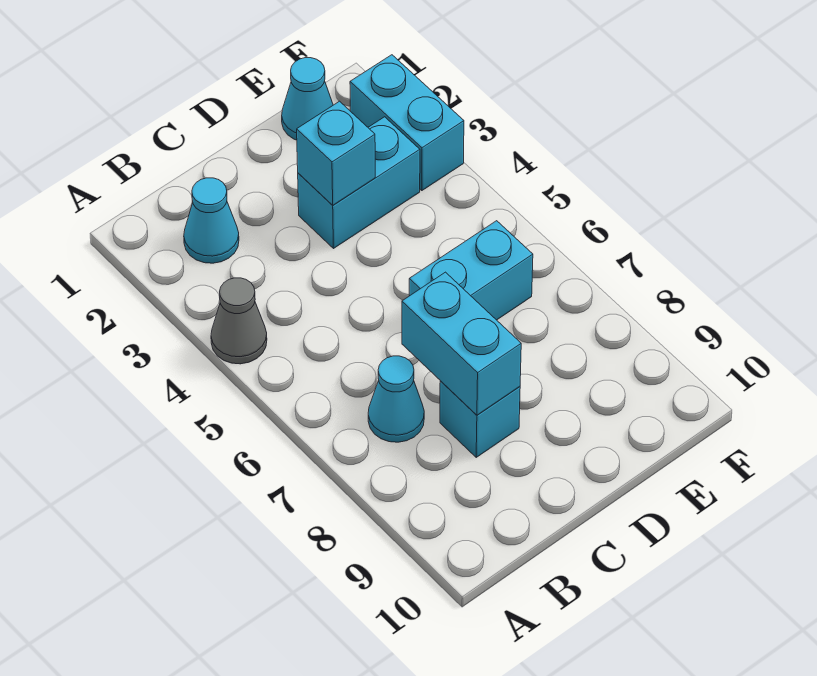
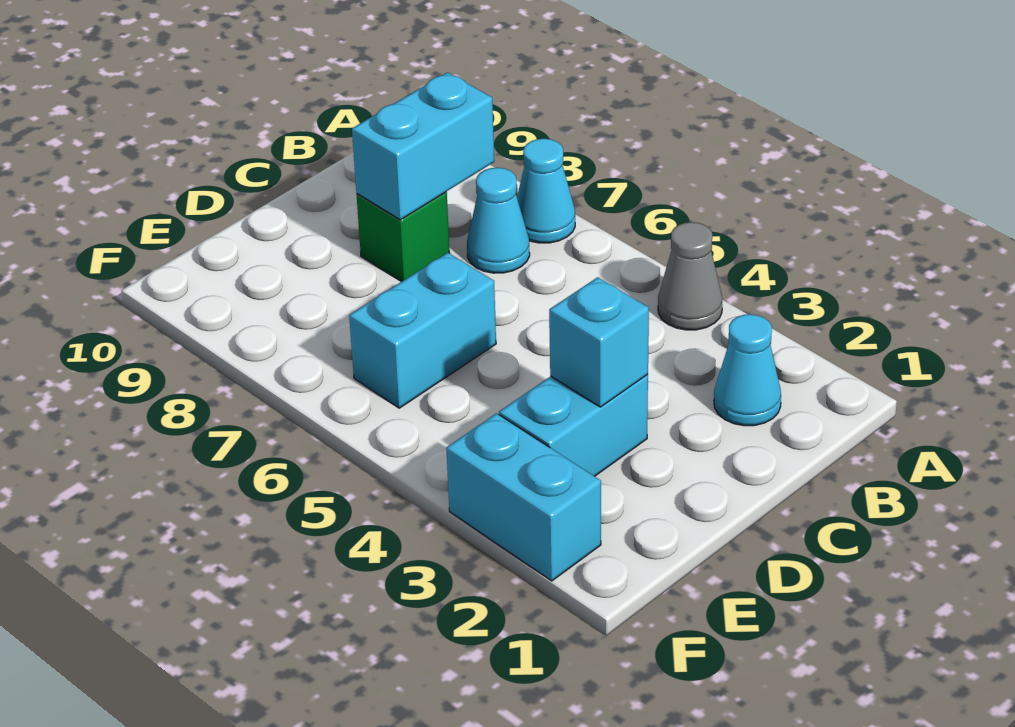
cyan 1x2 brick [402,272,521,415] -> cyan 1x2 brick turned to [352,72,494,220]
cyan 1x1 brick [440,381,520,457] -> green 1x1 brick [356,192,449,282]
cyan 1x1 cone [282,58,333,140] -> cyan 1x1 cone moved to [517,139,575,243]

